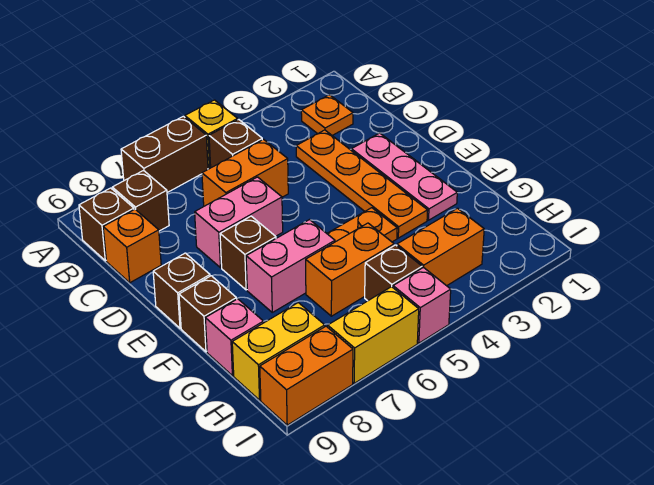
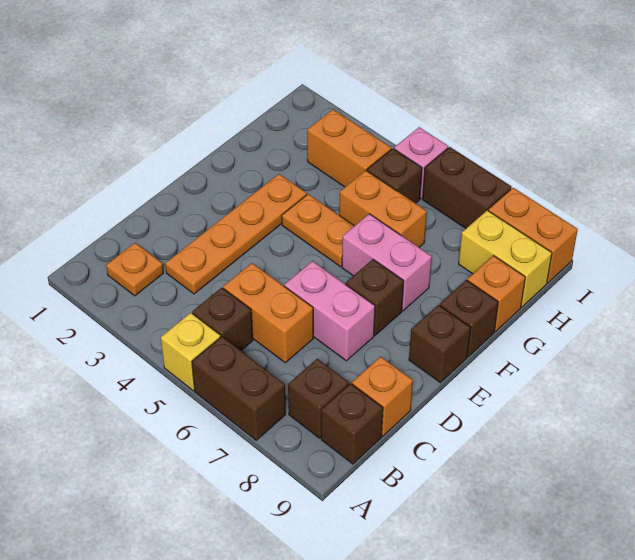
pink 1x3 plate [351,133,457,220] -> none
pink 1x1 brick [205,299,264,376] -> orange 1x1 brick [467,256,525,332]
yellow 1x2 brick [328,287,419,383] -> brown 1x2 brick [423,147,512,228]

